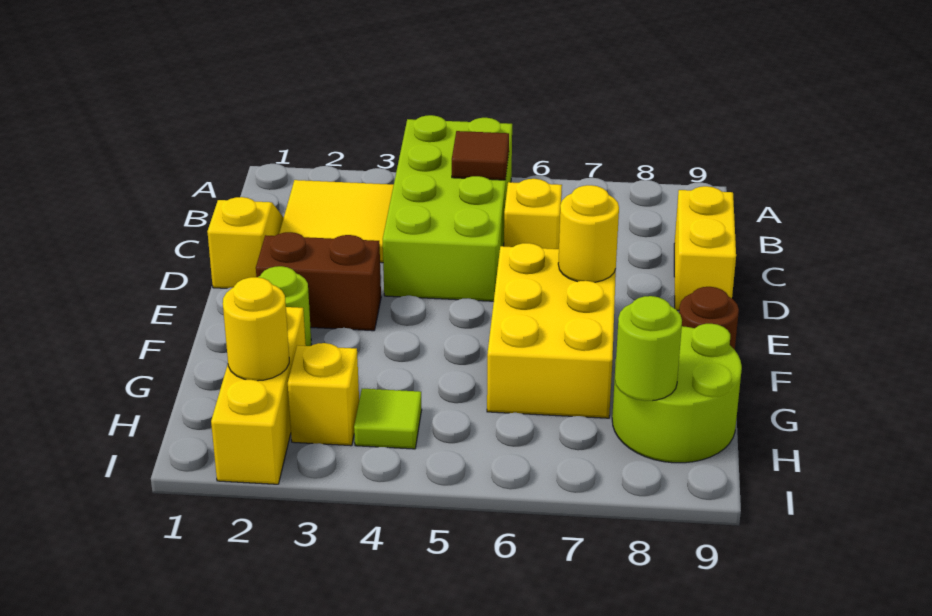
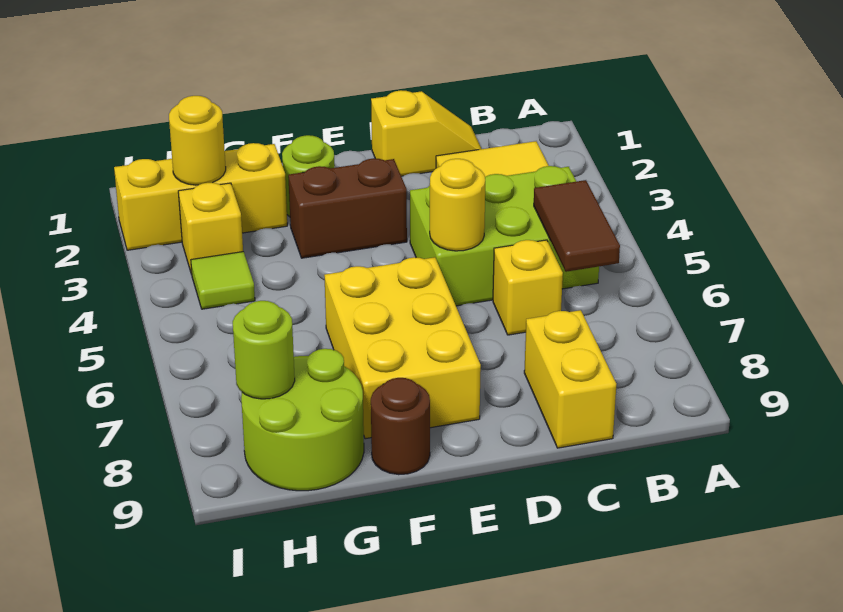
lime 2x4 brick [383,115,512,301] -> lime 2x3 brick [410,166,599,306]
brown 1x1 tile [452,131,509,180] -> brown 1x2 tile [534,180,620,272]
yellow 1x2 brick [674,186,736,310] -> yellow 1x2 brick turned to [524,310,616,448]
brown 1x2 brick [256,232,381,331] -> brown 1x2 brick turned to [288,158,407,258]
yellow 2x3 brick [487,243,616,418] -> yellow 2x3 brick turned to [324,257,481,439]
yellow 1x1 round brick [558,185,619,282] -> yellow 1x1 round brick moved to [430,159,485,251]

